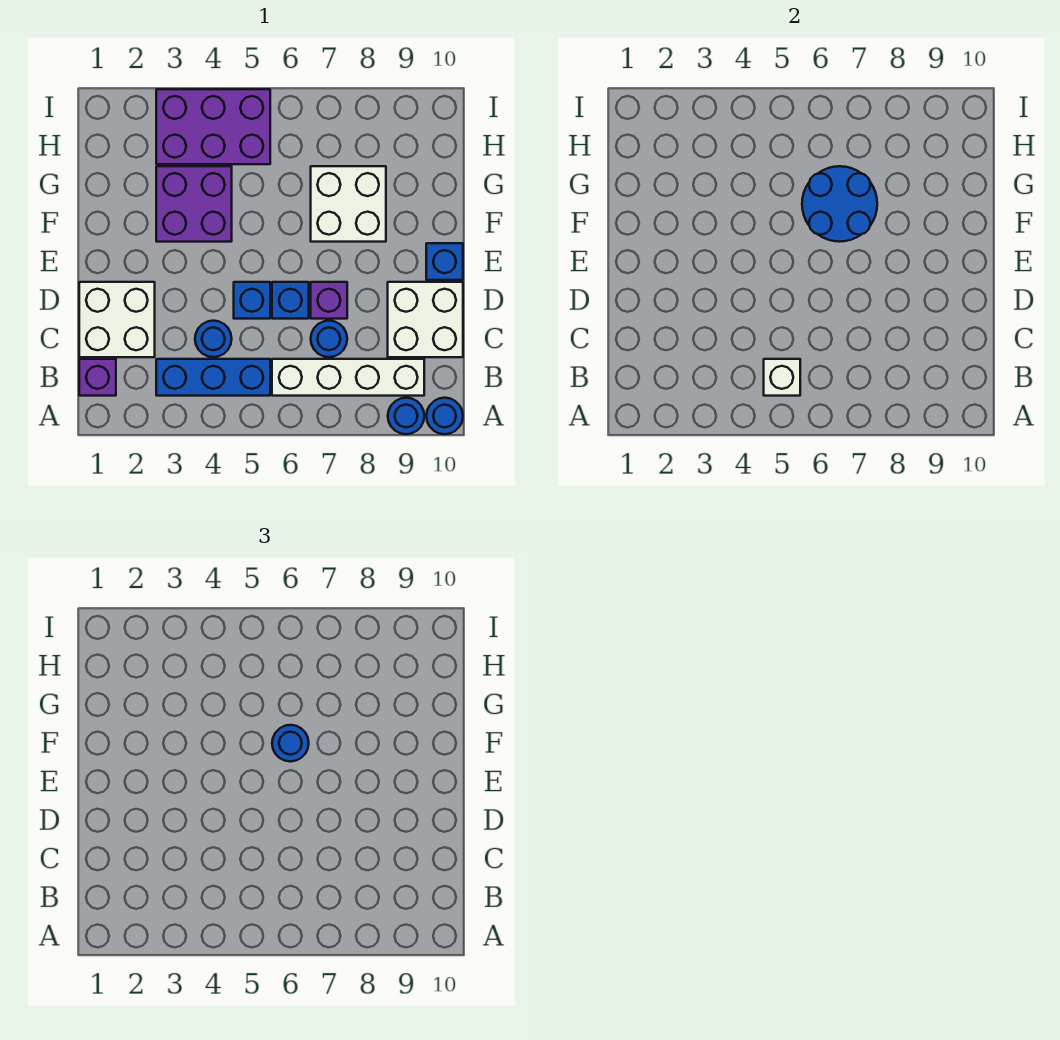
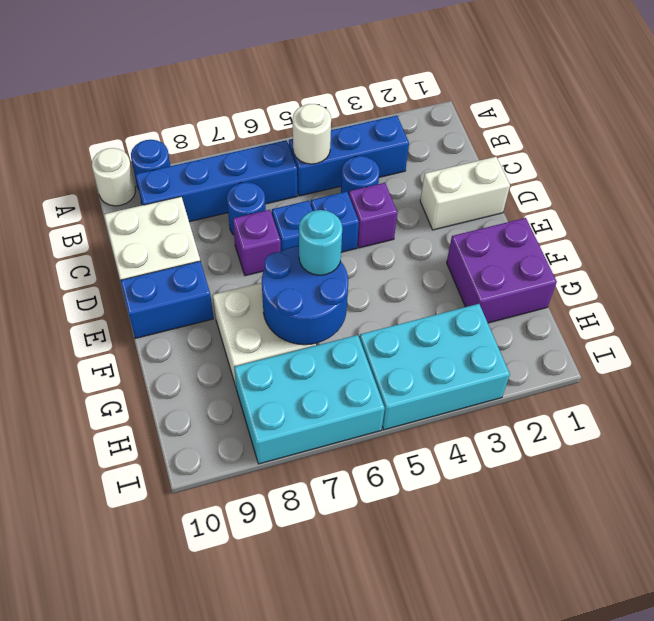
blue 1x1 round brick [426,398,463,434] -> white 1x1 round brick [92,148,136,206]
purple 1x1 brick [79,359,116,396] -> purple 1x1 brick moved to [349,183,397,248]
white 1x1 brick [764,359,800,396] -> white 1x1 round brick [293,104,331,164]
white 1x4 brick [272,359,424,396] -> blue 1x4 brick [136,140,297,222]
white 2x2 brick [79,282,155,357] -> white 1x2 brick [420,157,510,230]
blue 1x1 brick [426,243,463,280] -> blue 1x2 brick [120,261,214,338]
purple 2x2 brick [156,166,232,242] -> purple 2x2 brick moved to [447,218,557,323]
blue 1x1 round brick [272,725,309,762] -> cyan 1x1 round brick [299,210,342,275]
purple 2x3 brick [156,89,270,164] -> cyan 2x3 brick [360,304,510,430]
none -> cyan 2x3 brick [234,335,385,464]

